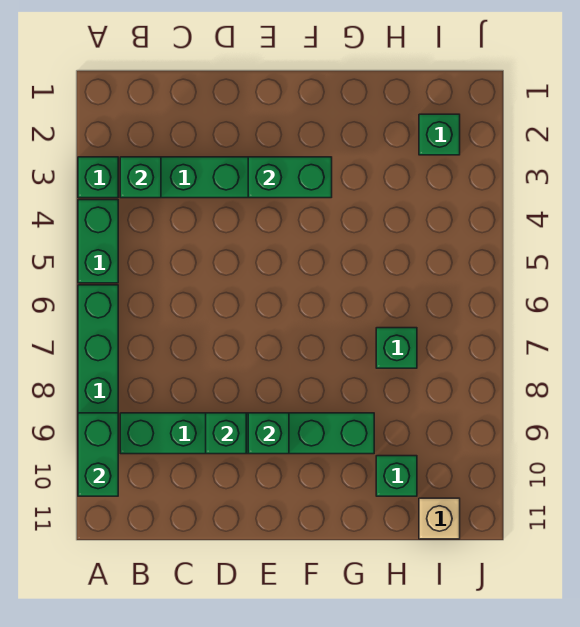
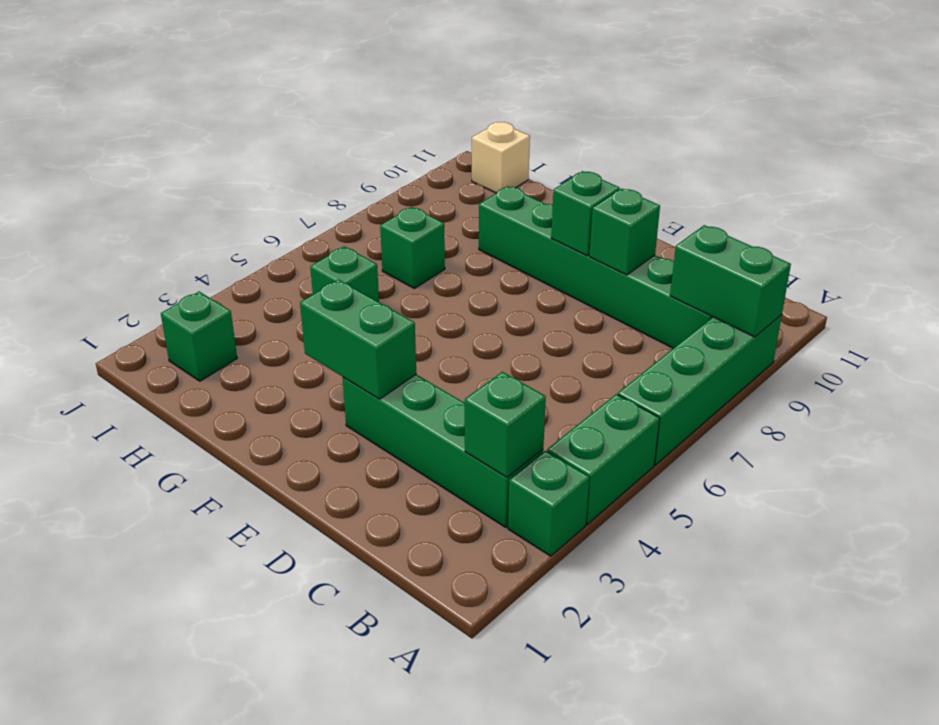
green 1x2 brick [78,413,118,496] -> green 1x2 brick turned to [670,225,791,337]
green 1x1 brick [376,456,417,496] -> green 1x1 brick moved to [310,246,379,302]

